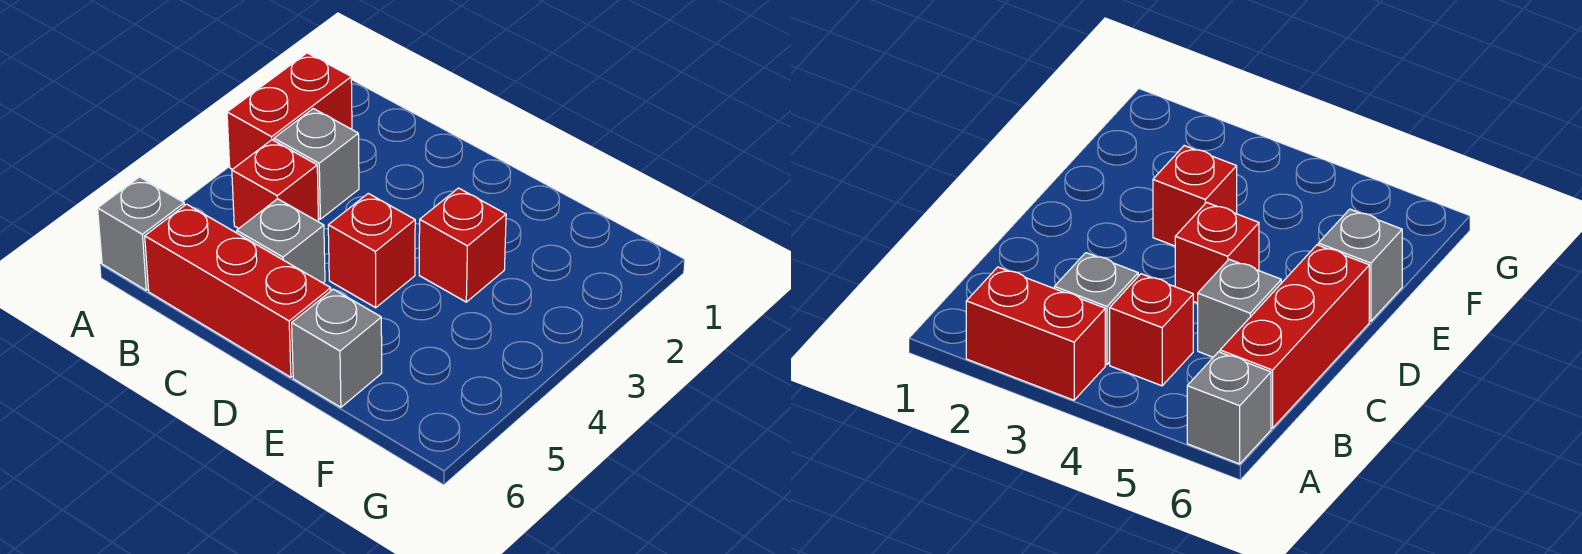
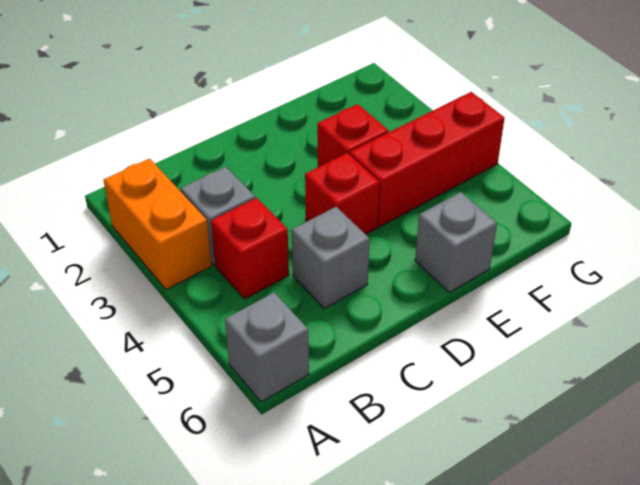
red 1x2 brick [227,53,352,169] -> orange 1x2 brick [104,159,212,290]
red 1x3 brick [145,204,331,377] -> red 1x3 brick moved to [349,92,505,227]

